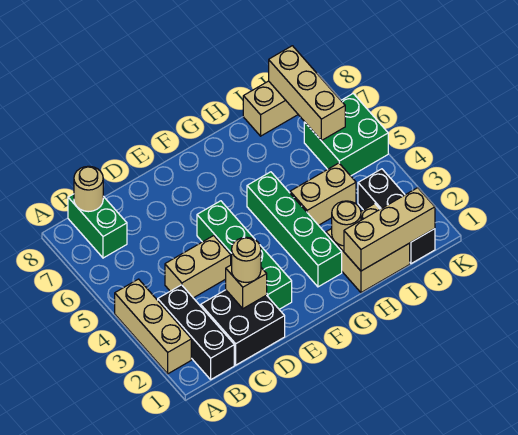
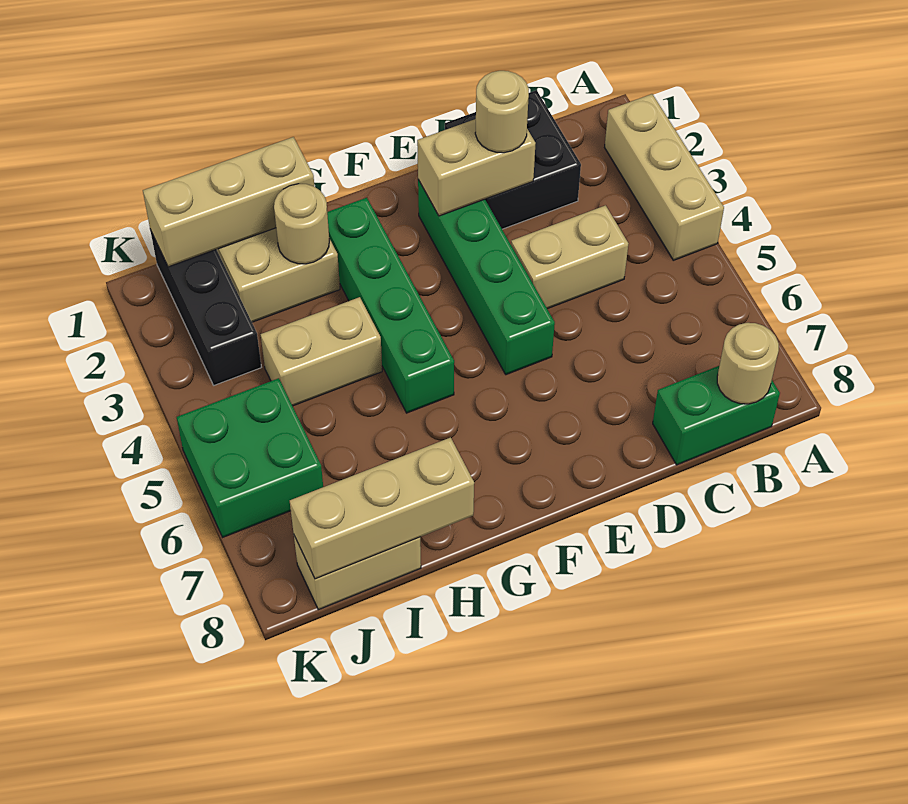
black 1x3 brick [158,285,234,379] -> none
green 1x2 brick [68,194,127,258] -> green 1x2 brick turned to [653,366,780,465]
tan 1x1 brick [226,265,267,309] -> tan 1x2 brick [417,119,536,216]
tan 1x3 brick [269,46,345,141] -> tan 1x3 brick turned to [290,437,474,579]

